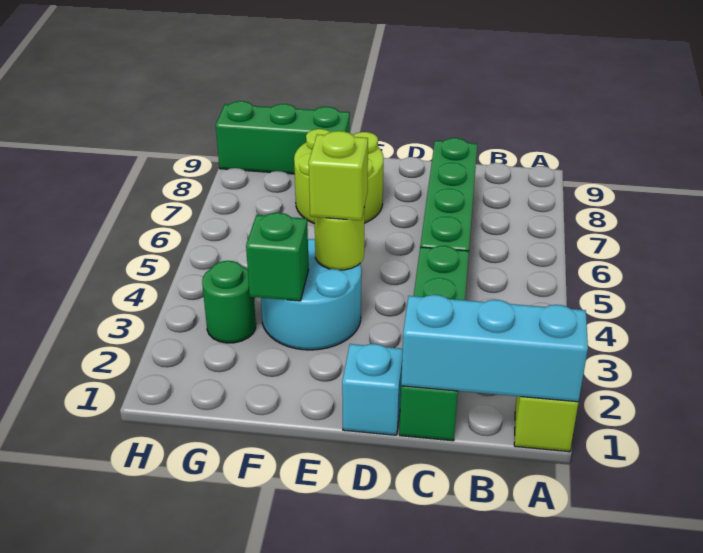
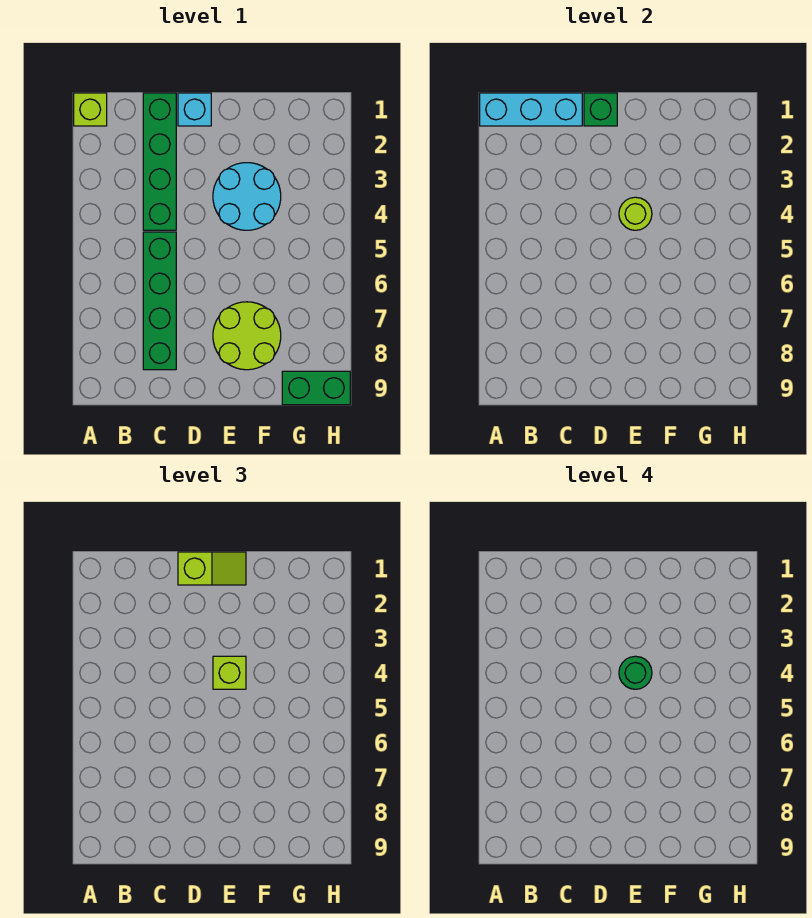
none -> lime 1x2 slope [178,552,246,585]
green 1x1 brick [246,213,309,301] -> green 1x1 brick moved to [584,93,617,126]
green 1x3 brick [216,101,350,174] -> green 1x2 brick [282,371,350,405]
green 1x1 round brick [202,261,256,343] -> green 1x1 round brick moved to [619,656,652,689]

